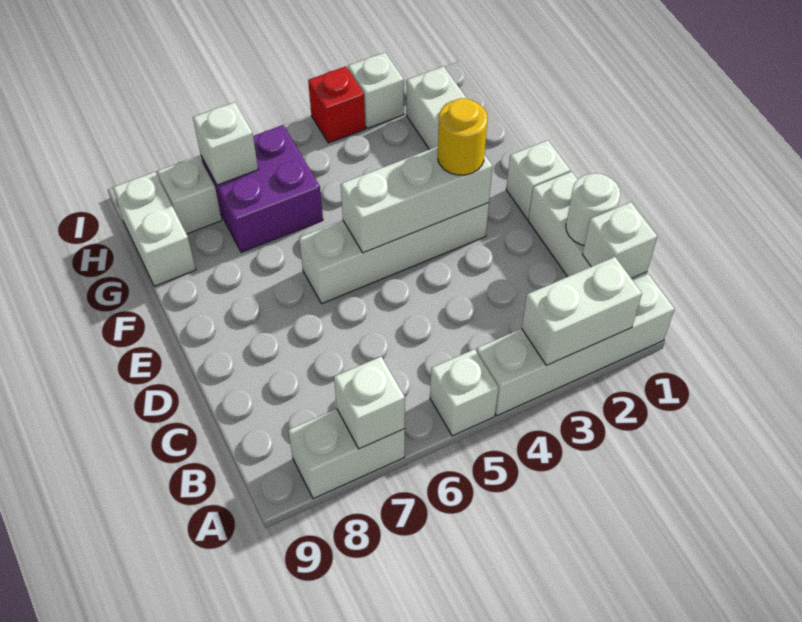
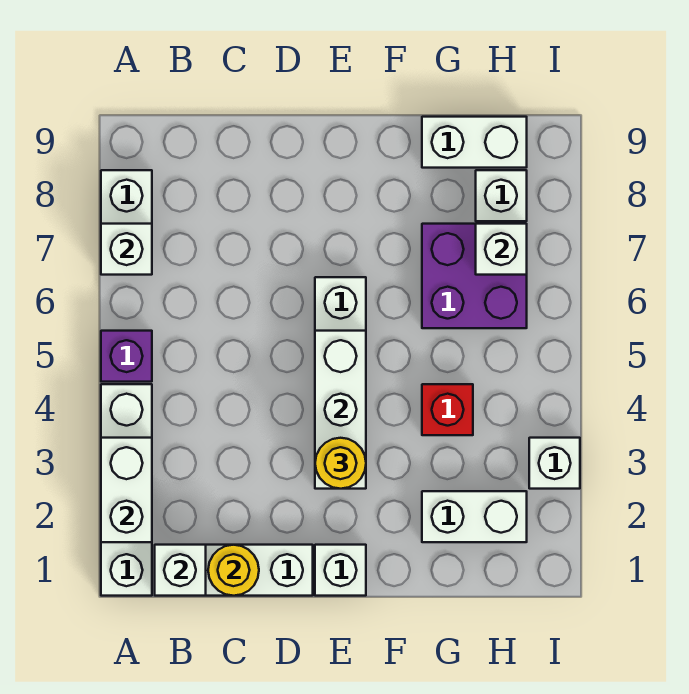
white 1x1 brick [430,349,499,436] -> purple 1x1 brick [101,331,152,382]
white 1x1 round brick [566,173,621,245] -> yellow 1x1 round brick [208,545,259,596]
red 1x1 brick [308,66,365,143] -> red 1x1 brick moved to [422,384,473,435]

